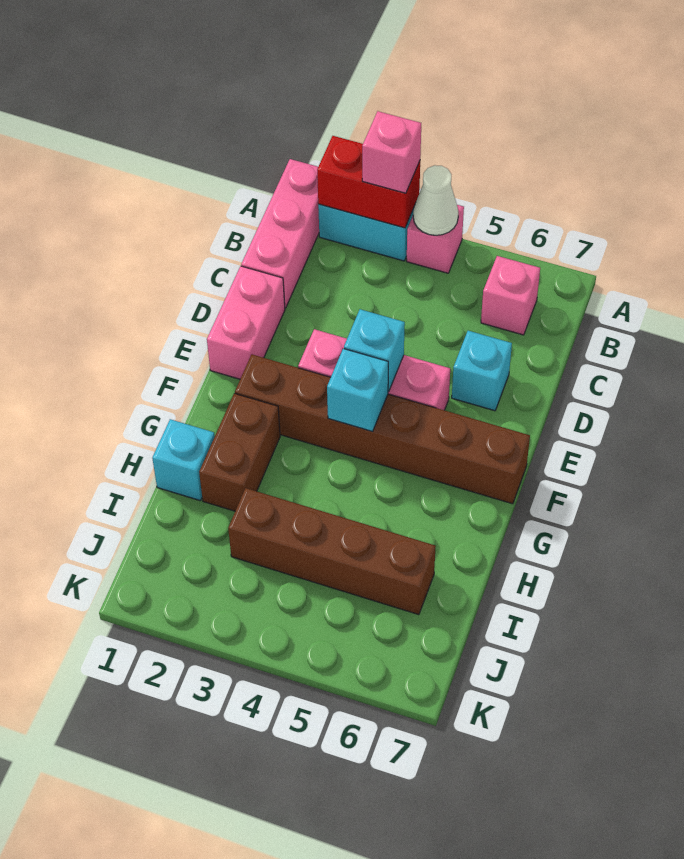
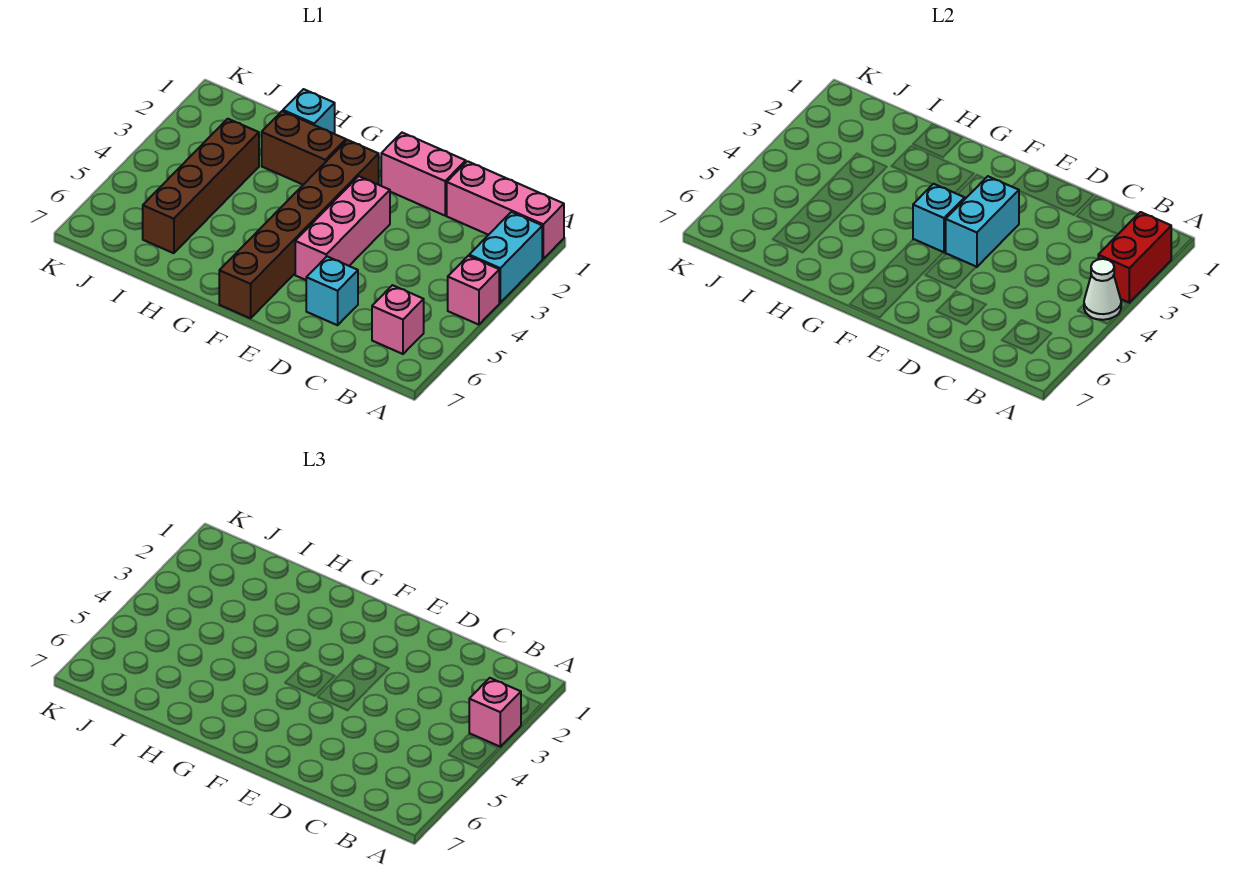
cyan 1x1 brick [344,309,405,392] -> cyan 1x2 brick [946,176,1019,267]

